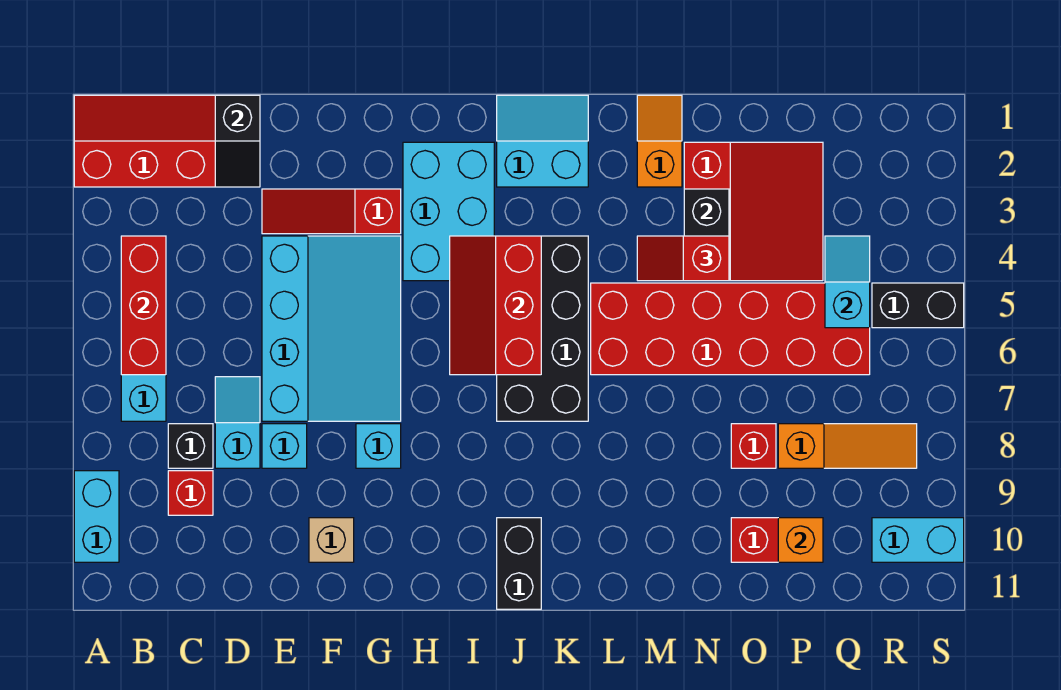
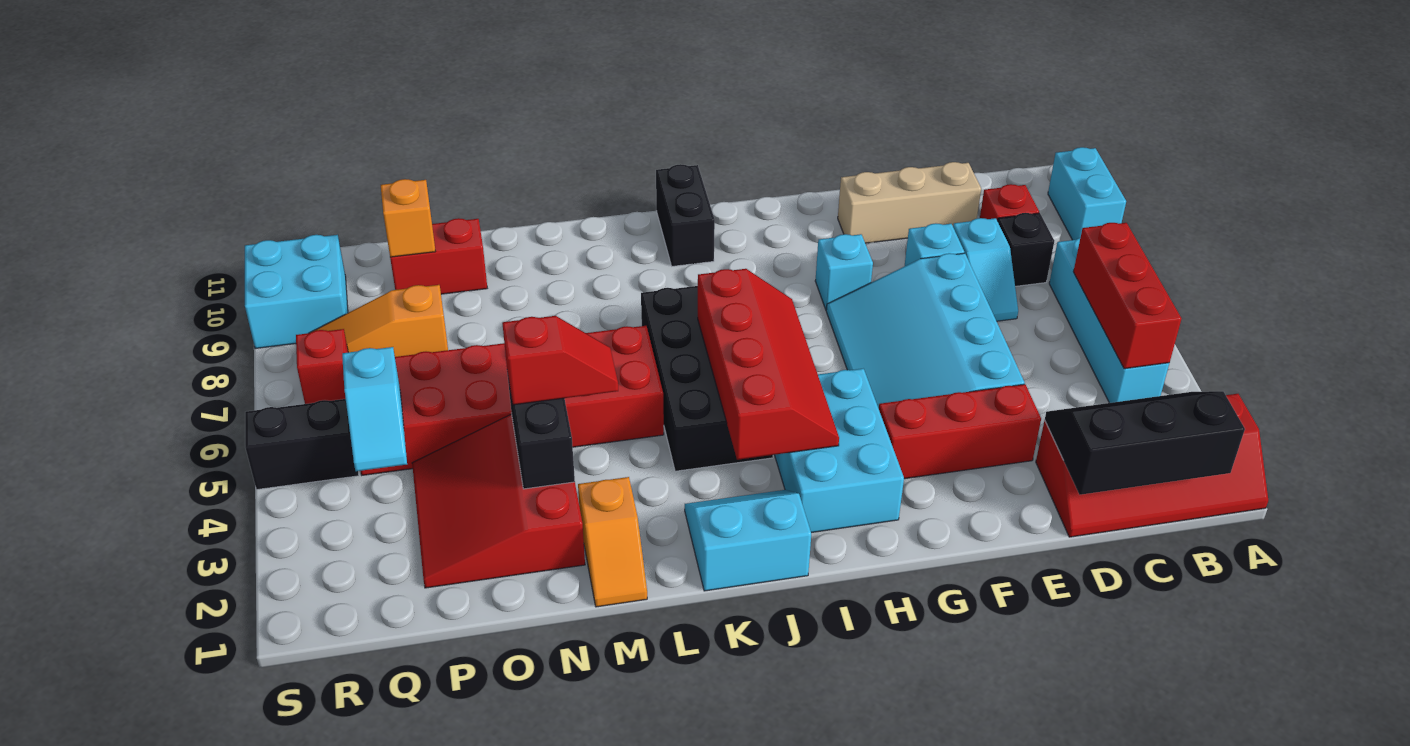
black 1x2 slope [215,95,260,187] -> black 2x3 slope [1045,391,1245,495]
red 1x3 slope [262,189,401,234] -> red 1x3 brick [879,384,1041,479]
tan 1x1 brick [309,518,354,562] -> tan 1x3 brick [838,162,981,243]
red 2x3 slope [450,236,541,375] -> red 2x4 slope [698,269,839,460]
cyan 2x2 slope [497,95,588,187] -> cyan 2x2 slope turned to [685,490,811,591]
red 1x1 brick [731,424,776,468] -> red 1x1 brick moved to [296,329,348,404]
cyan 1x2 brick [872,518,964,562] -> cyan 2x2 brick [245,235,348,349]

